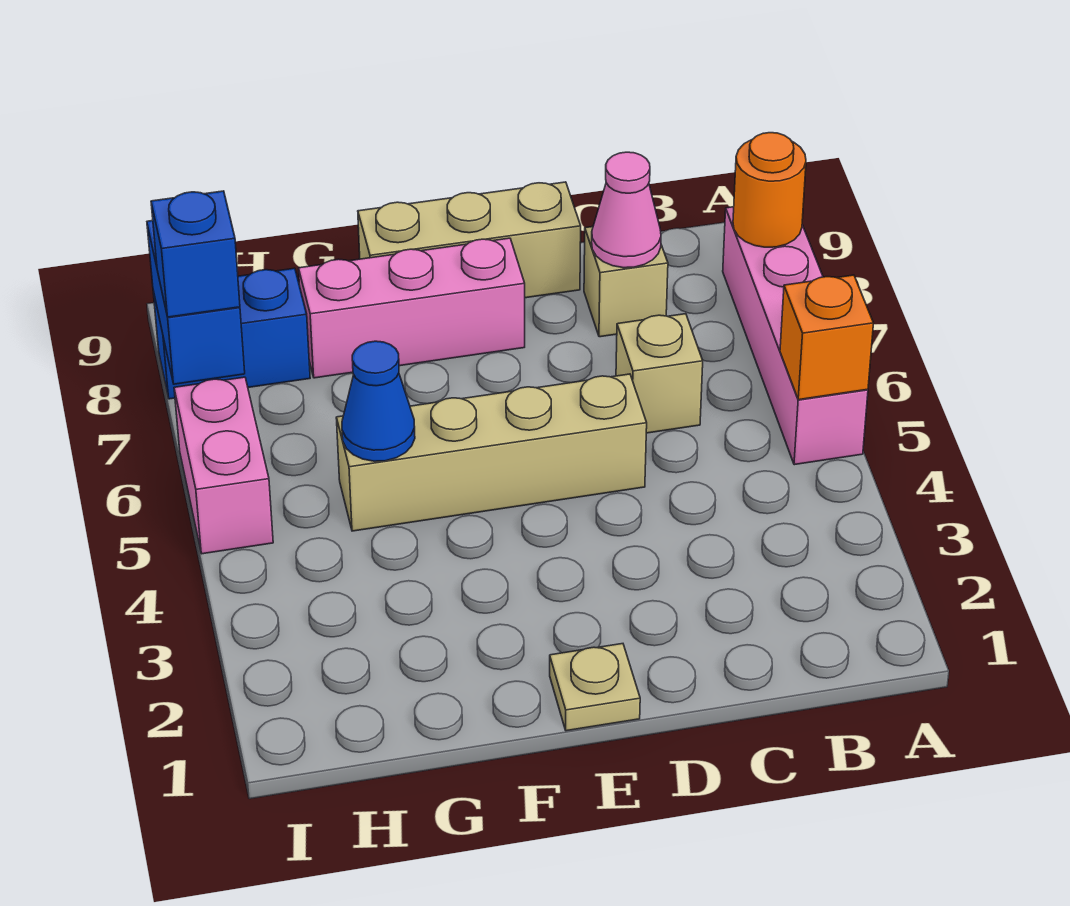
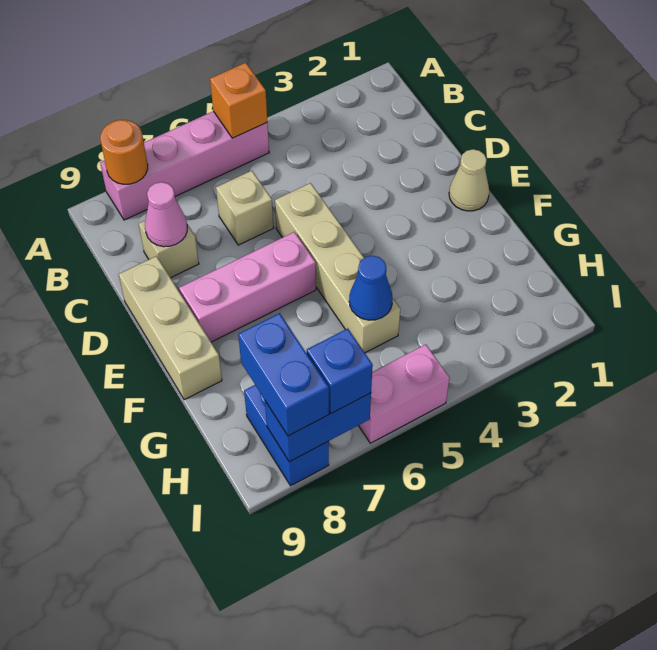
tan 1x1 plate [550,644,640,731] -> tan 1x1 cone [449,149,489,211]
pink 1x3 brick [299,238,525,378] -> pink 1x3 brick turned to [179,232,316,342]
none -> blue 1x2 brick [238,313,329,436]

